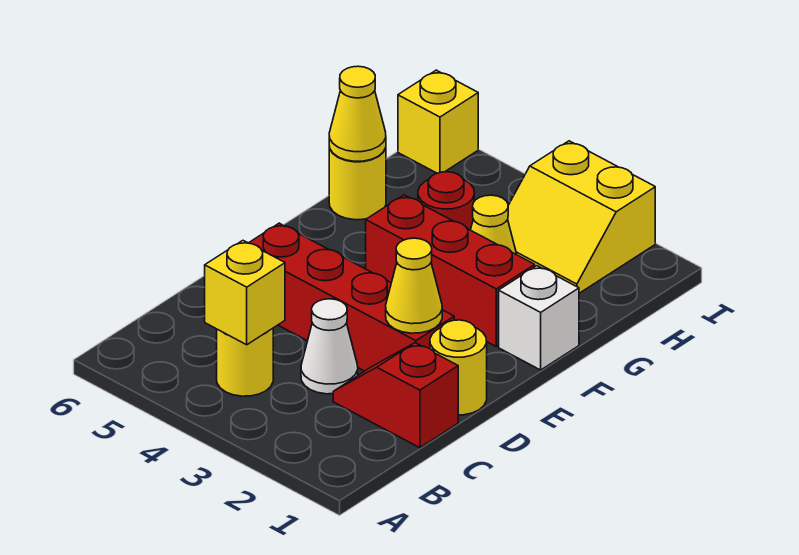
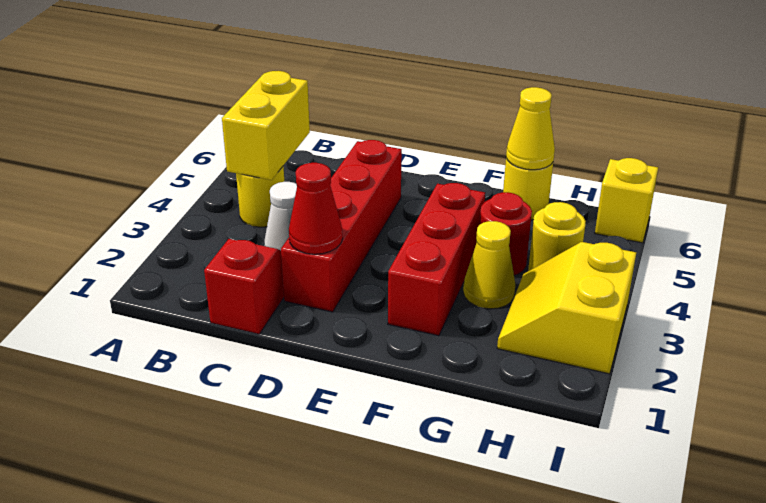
yellow 1x1 brick [205,241,285,345] -> yellow 1x2 brick [222,71,310,180]
yellow 1x1 round brick [430,320,487,415] -> yellow 1x1 round brick moved to [528,202,586,271]
yellow 1x1 cone [386,238,442,333] -> red 1x1 cone [289,163,343,254]
white 1x1 brick [499,266,579,370] -> none

